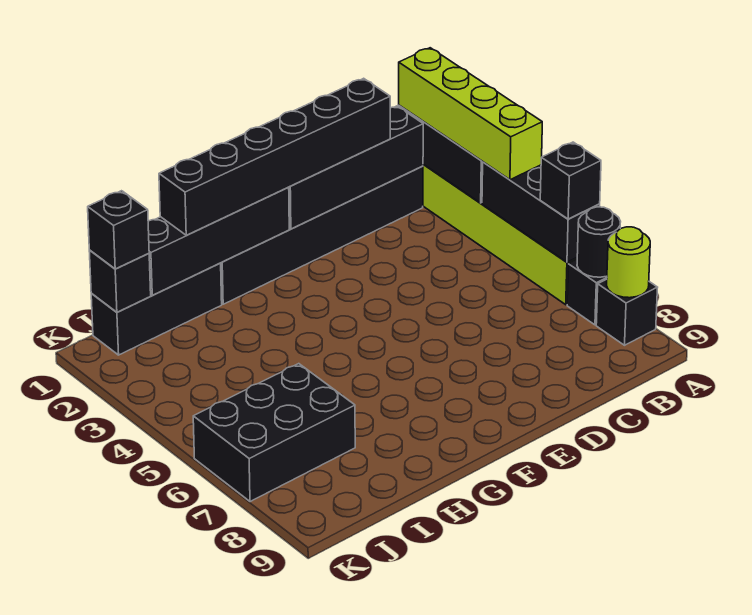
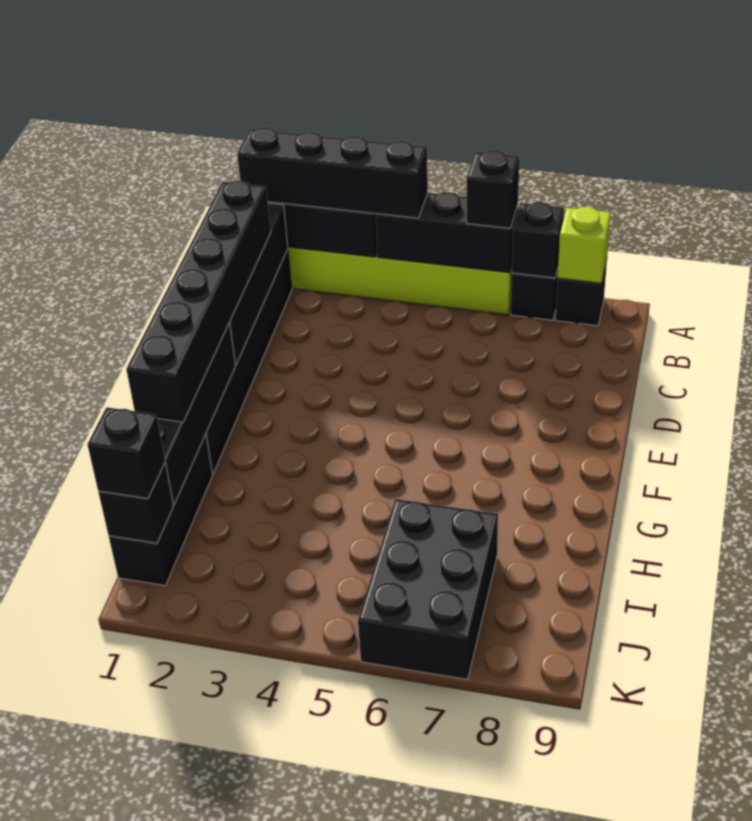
lime 1x4 brick [399,48,542,180] -> black 1x4 brick [237,127,428,218]
black 1x1 round brick [577,207,621,277] -> black 1x1 brick [512,202,564,278]
lime 1x1 round brick [607,227,650,298] -> lime 1x1 brick [558,207,611,283]

